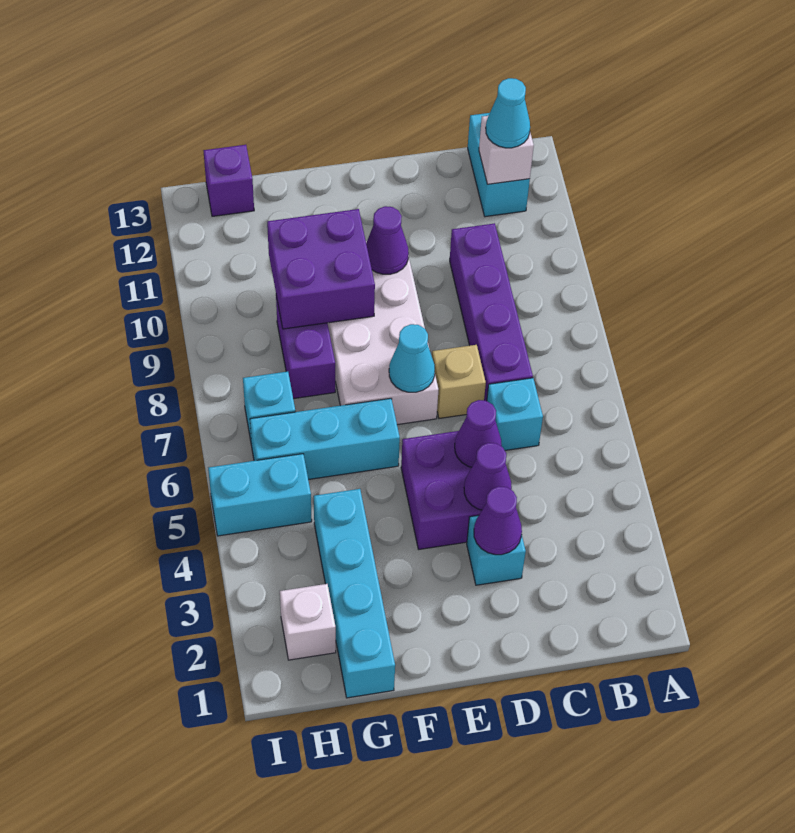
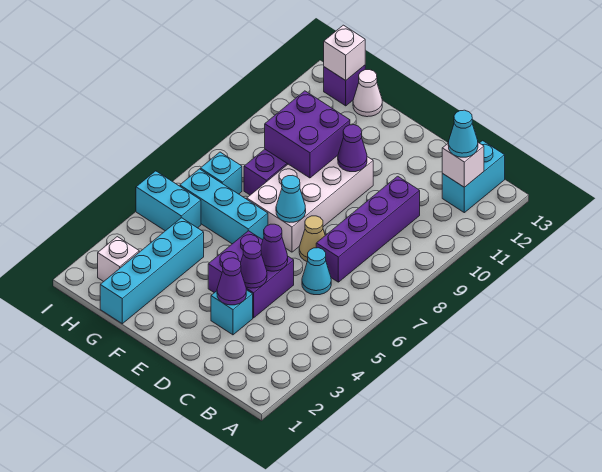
cyan 1x1 brick [487,378,543,450] -> cyan 1x1 cone [302,248,331,295]
tan 1x1 brick [432,345,486,418] -> tan 1x1 cone [299,216,325,261]
none -> white 1x1 cone [353,70,382,117]
none -> white 1x1 brick [324,25,365,80]

